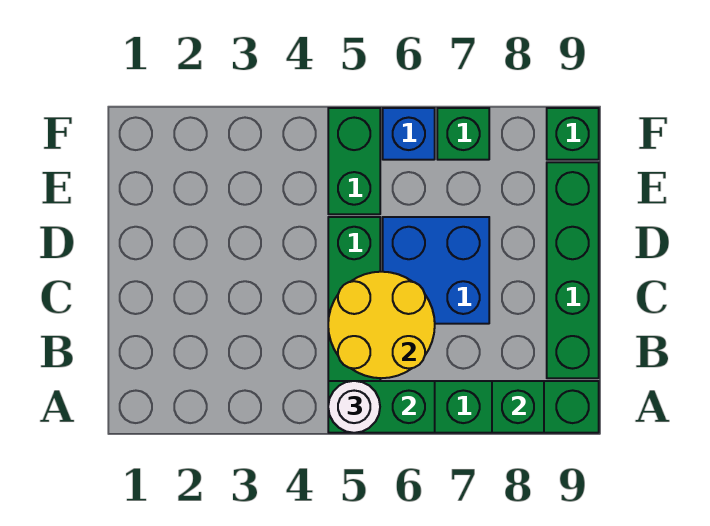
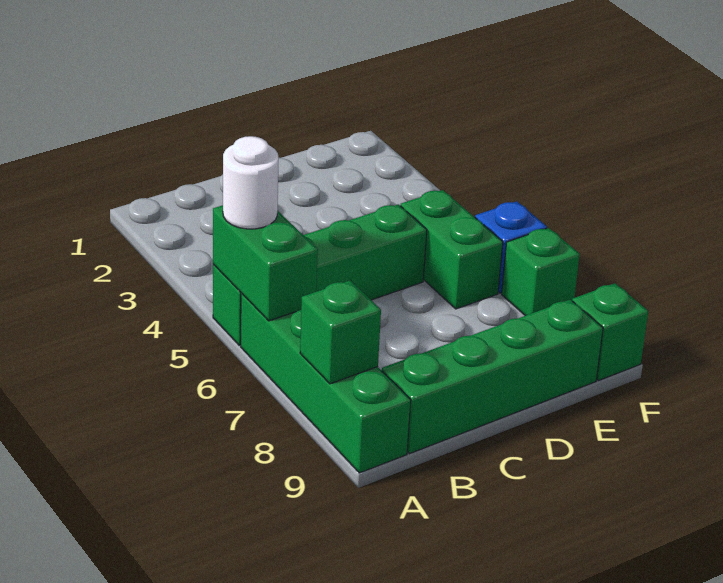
yellow 2x2 round brick [328,272,435,378] -> none
blue 2x2 brick [383,217,489,324] -> none
green 1x2 brick [328,108,380,214] -> green 1x2 brick turned to [400,190,503,309]

